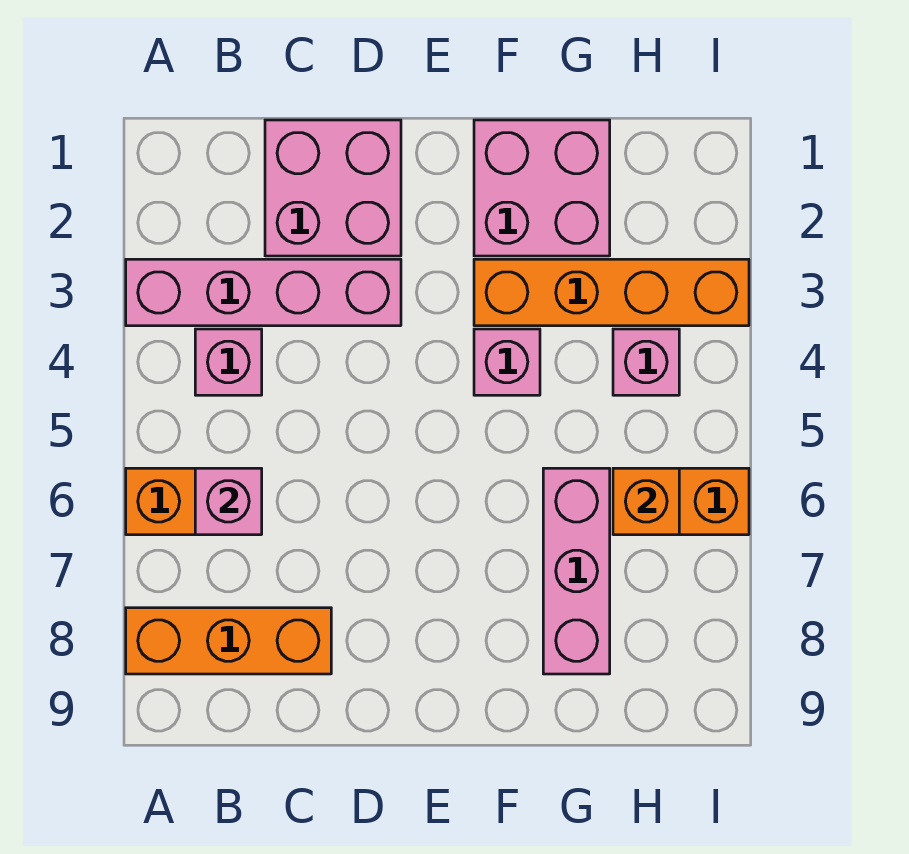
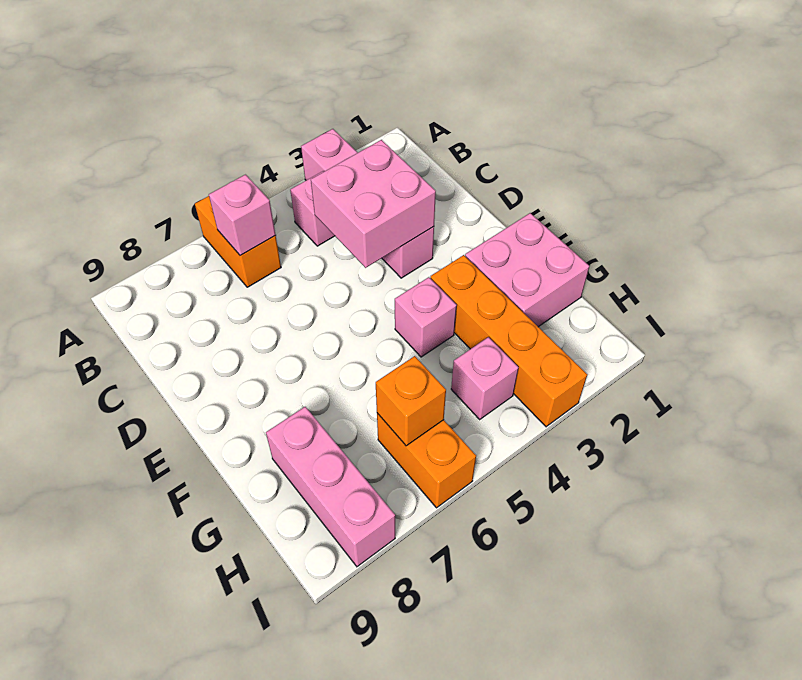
orange 1x3 brick [126,608,331,674] -> none
pink 2x2 brick [265,120,401,256] -> pink 2x2 brick moved to [311,140,436,268]
pink 1x3 brick [543,468,610,674] -> pink 1x3 brick turned to [266,407,395,567]

